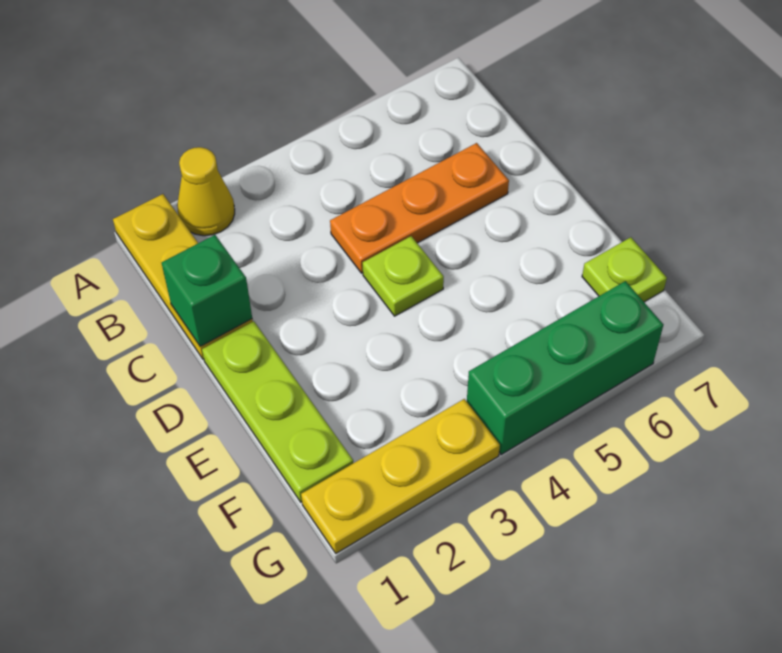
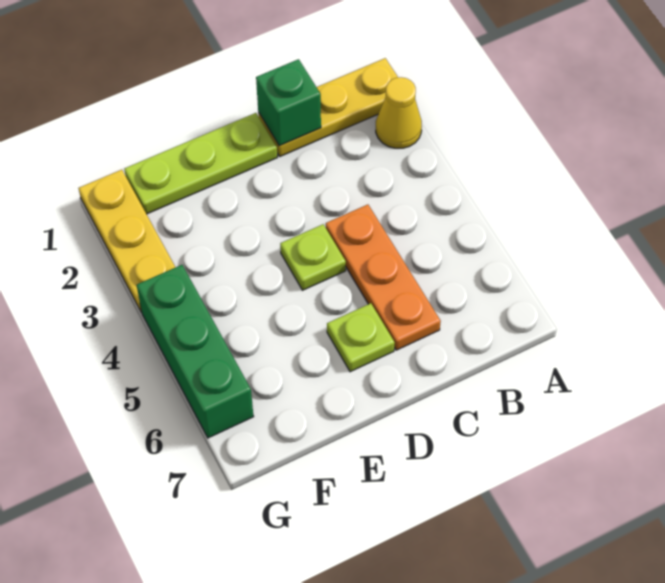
lime 1x1 plate [582,237,667,302] -> lime 1x1 plate moved to [327,303,395,372]

